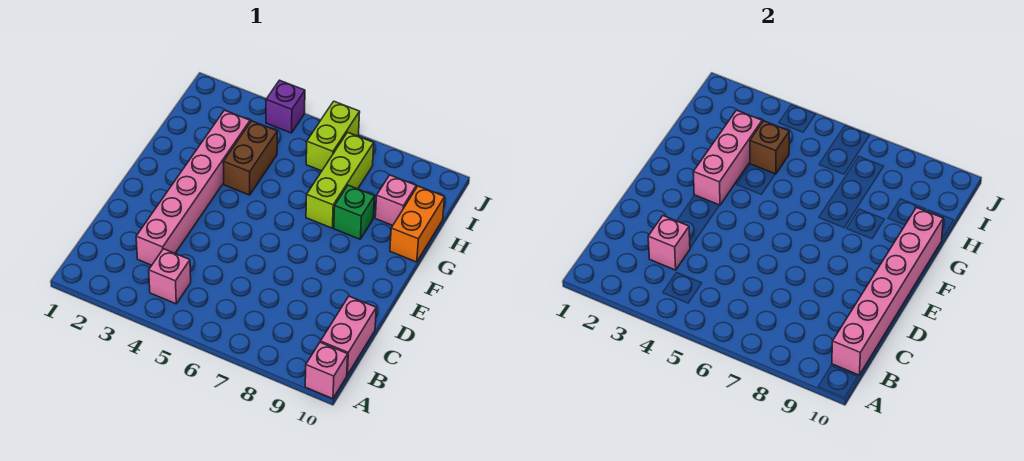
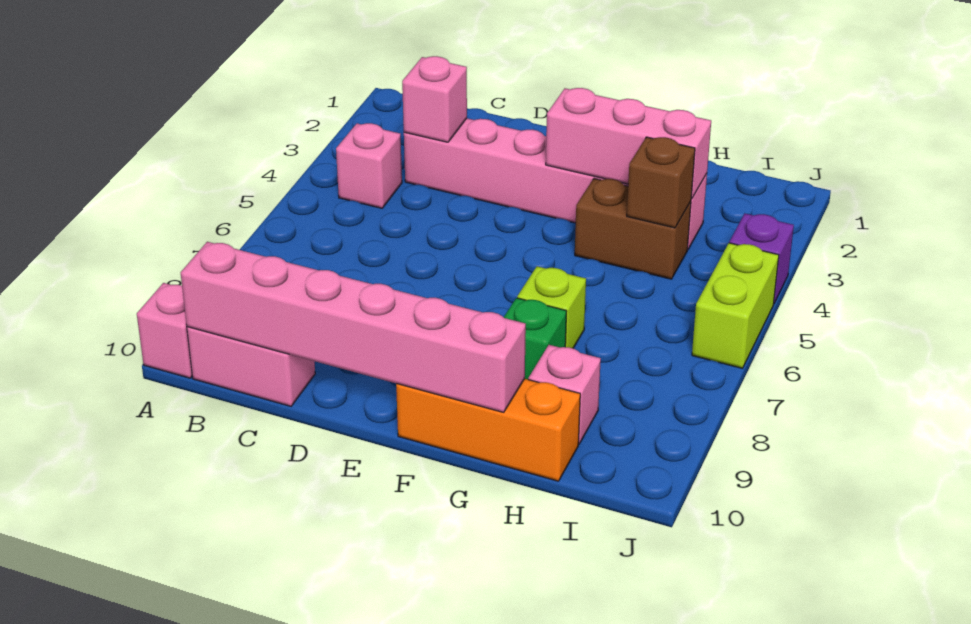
lime 1x3 brick [306,132,374,228] -> lime 1x1 brick [517,266,586,348]
orange 1x2 brick [390,186,445,262] -> orange 1x3 brick [396,379,580,481]
lime 1x2 brick [306,101,360,171] -> lime 1x2 brick turned to [692,243,779,368]

